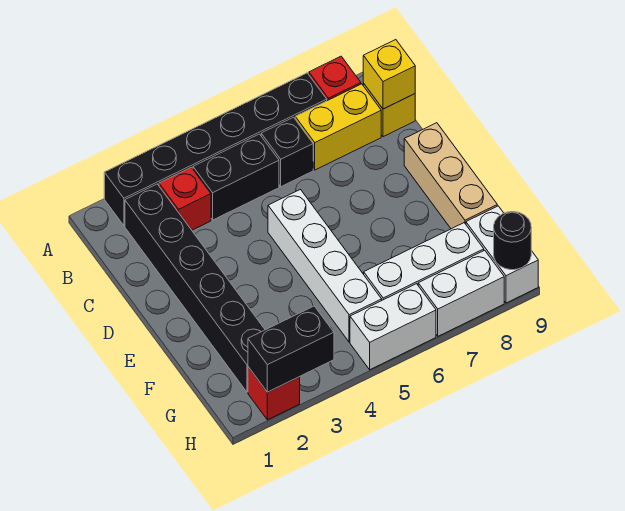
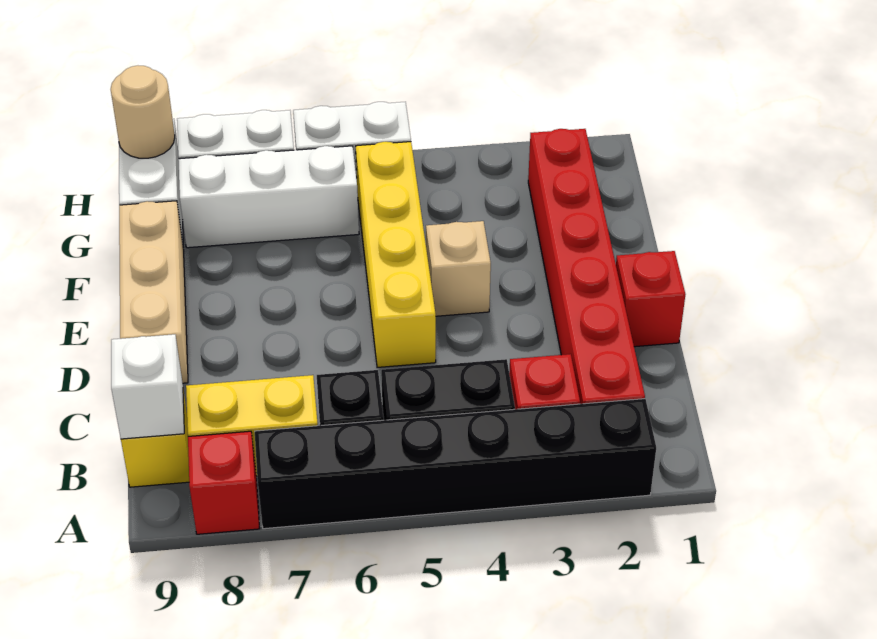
black 1x6 brick [125,184,265,392] -> red 1x6 brick [528,129,645,404]
yellow 1x1 brick [363,40,415,109] -> white 1x1 brick [111,334,184,439]
white 1x4 brick [268,190,382,342] -> yellow 1x4 brick [356,142,436,367]
none -> tan 1x1 brick [426,221,491,316]
red 1x1 brick [248,367,300,420] -> red 1x1 brick moved to [616,251,685,347]
black 1x2 brick [248,306,334,392] -> none
black 1x1 round brick [494,212,531,270] -> tan 1x1 round brick [111,66,175,158]

